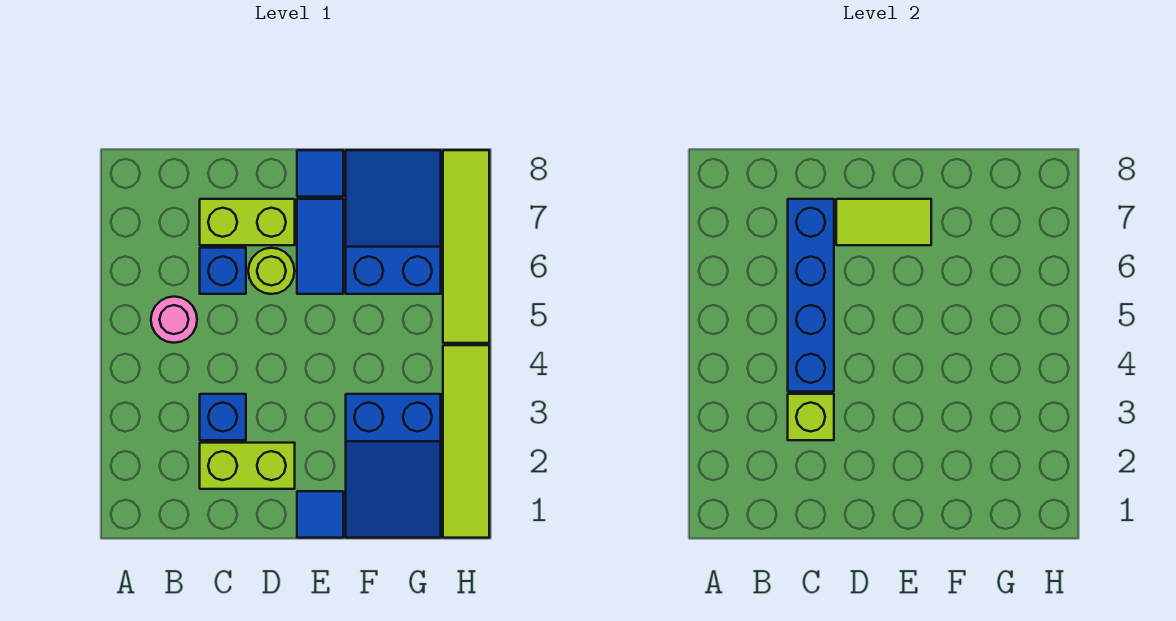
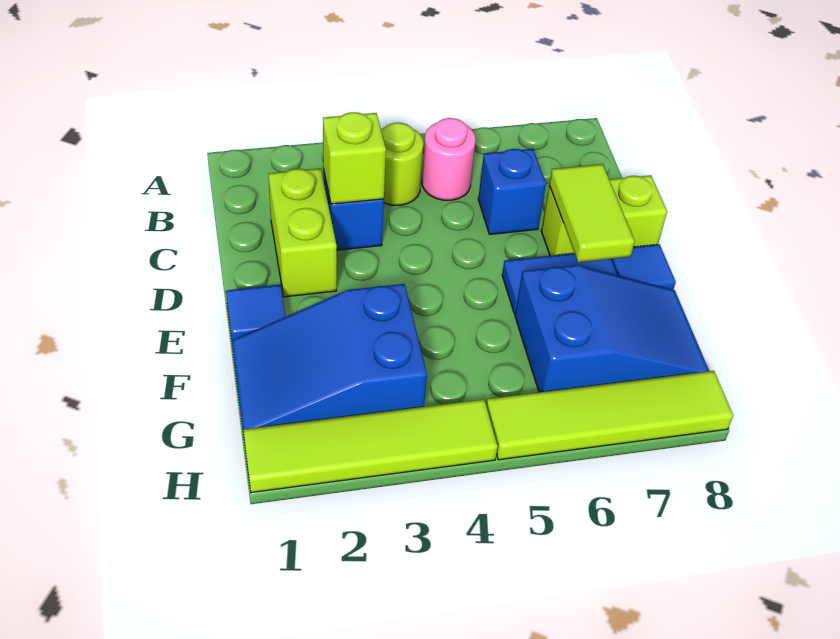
blue 1x4 brick [788,199,834,392] -> none
lime 1x2 brick [200,199,295,245] -> lime 1x2 brick turned to [541,175,667,256]
lime 1x1 round brick [248,248,295,294] -> lime 1x1 round brick moved to [381,123,423,205]

